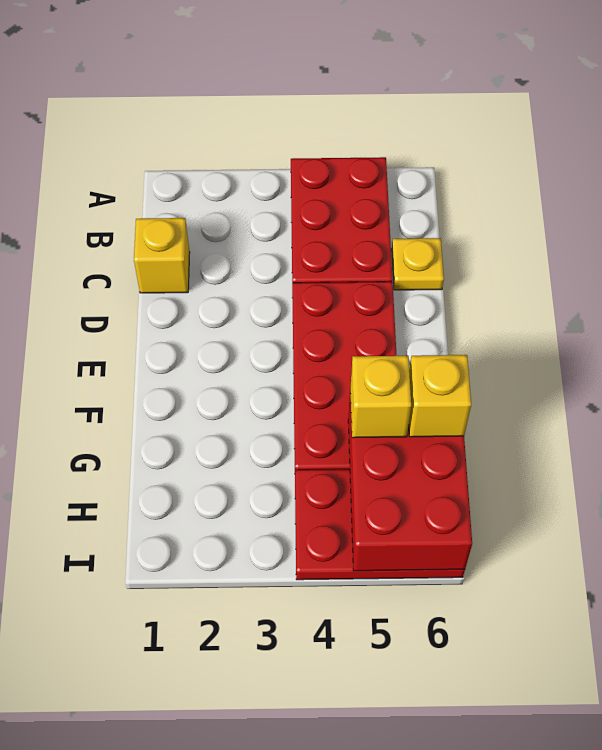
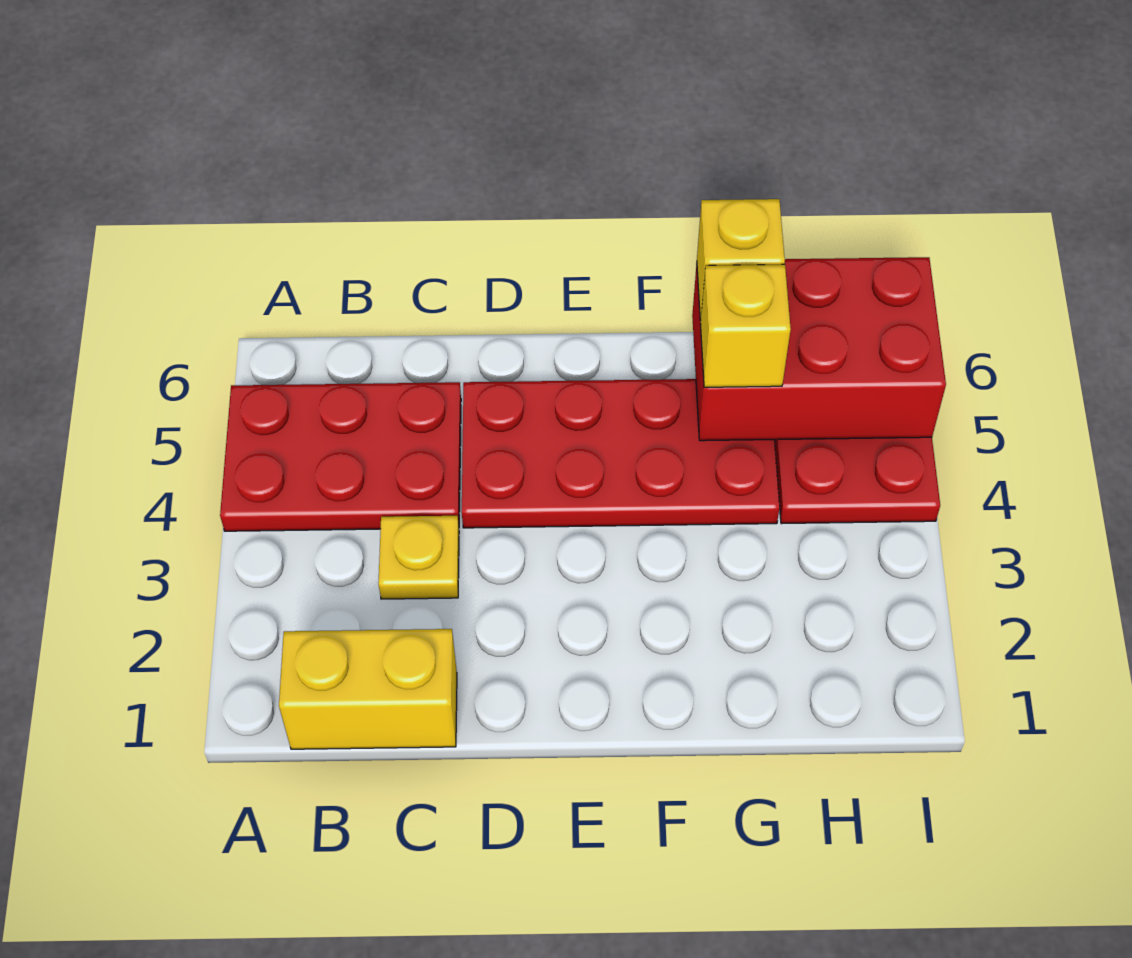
yellow 1x1 brick [134,218,190,293] -> yellow 1x2 brick [279,629,457,749]
yellow 1x1 plate [392,238,444,290] -> yellow 1x1 plate moved to [378,516,459,599]

